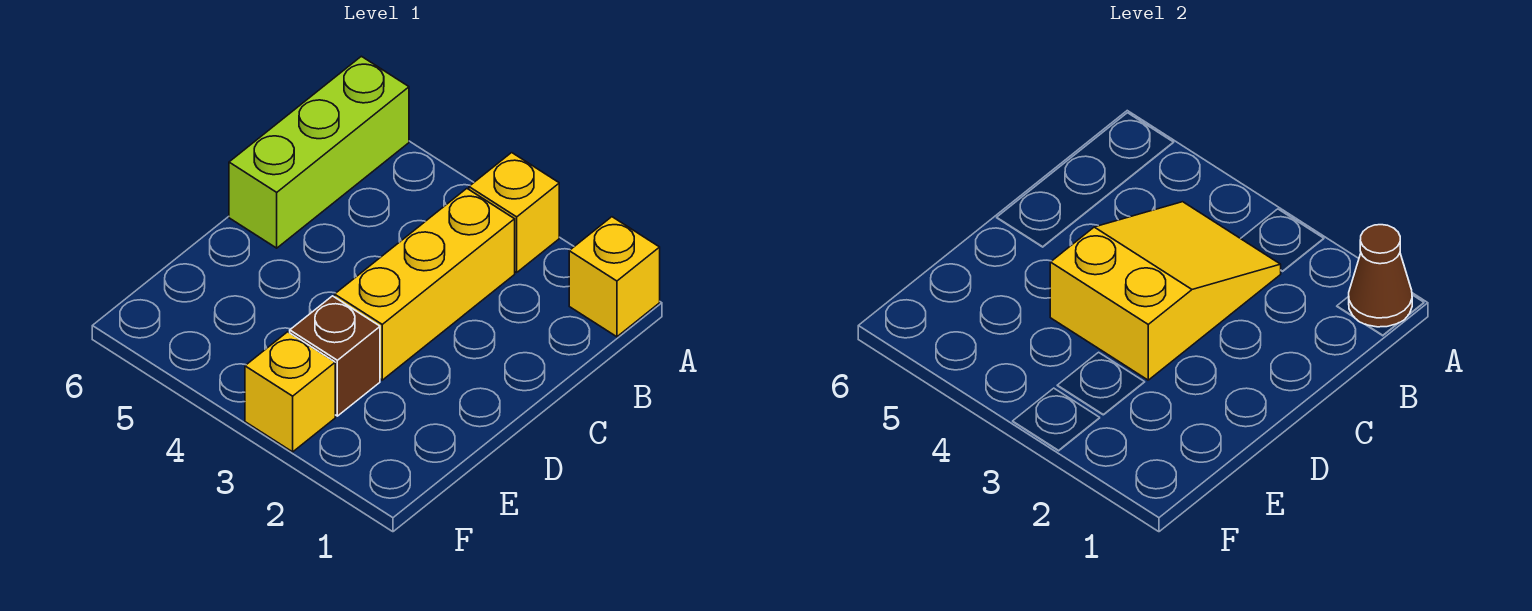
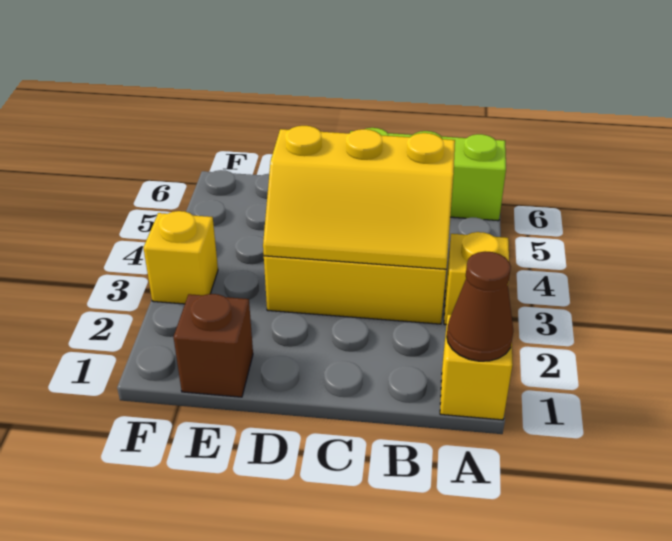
yellow 2x3 slope [1050,202,1281,380] -> yellow 2x3 slope turned to [263,126,455,269]
brown 1x1 brick [290,296,380,416] -> brown 1x1 brick moved to [173,294,253,397]

